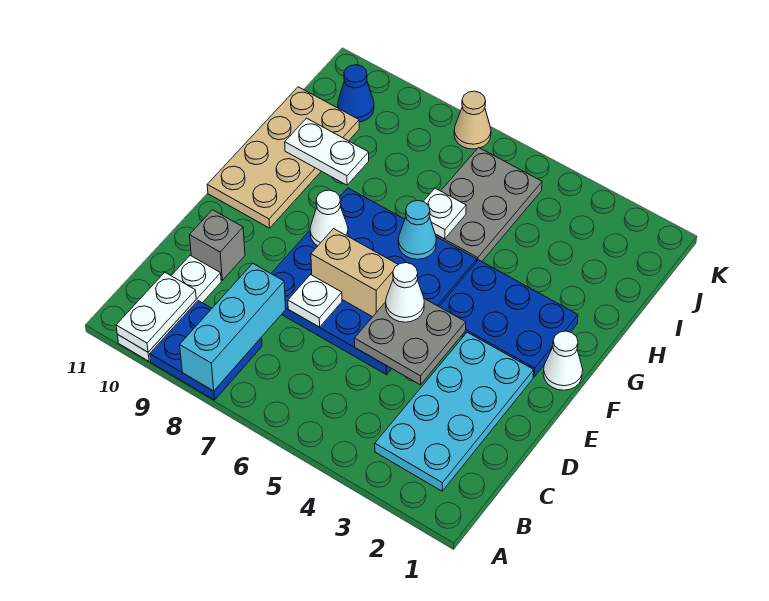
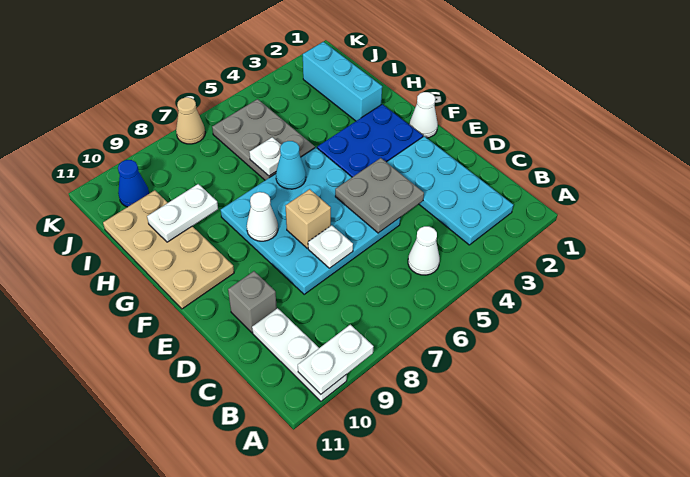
blue 2x2 plate [150,301,262,400] -> none
cyan 1x3 brick [180,263,286,391] -> cyan 1x3 brick moved to [303,42,382,121]
white 1x2 plate [116,272,196,352] -> white 1x2 plate turned to [298,325,374,394]
blue 4x4 plate [271,188,477,375] -> cyan 4x4 plate [221,148,400,294]
white 1x1 cone [386,263,424,322] -> white 1x1 cone moved to [408,226,440,275]
tan 1x2 brick [311,229,398,317] -> tan 1x1 brick [286,189,331,248]

